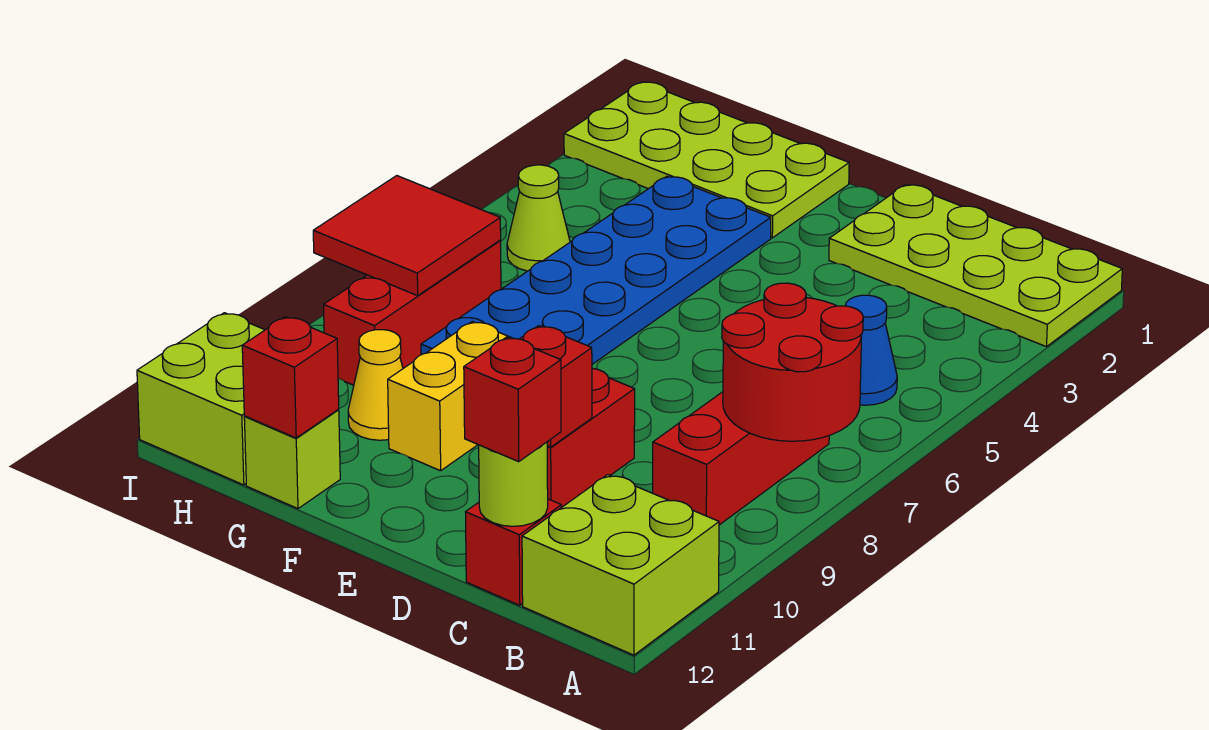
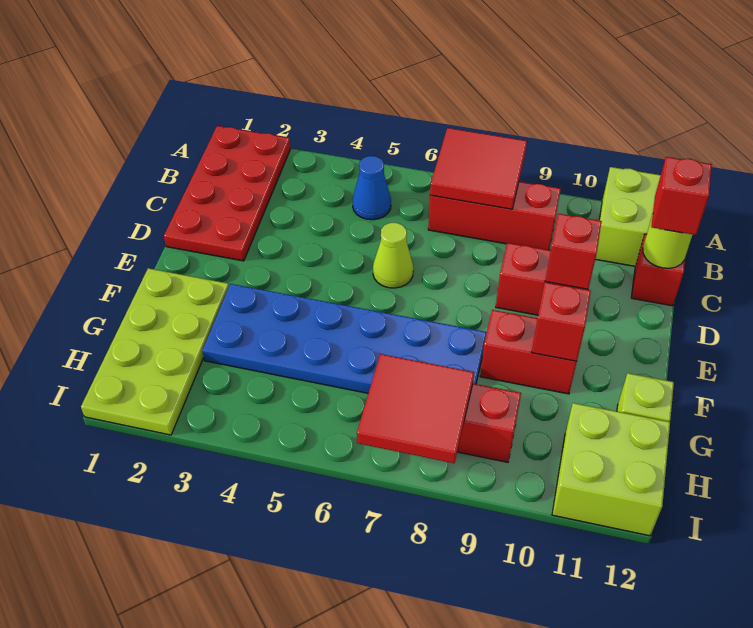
lime 2x4 plate [829,184,1122,347] -> red 2x4 plate [164,126,291,261]
red 2x2 round brick [722,283,863,441] -> red 2x2 tile [430,128,527,209]
yellow 1x2 brick [388,321,513,471] -> red 1x2 brick [480,310,577,394]
yellow 1x1 cone [348,330,403,440] -> none
red 1x1 brick [242,317,339,438] -> red 1x1 brick moved to [532,282,591,361]
lime 1x1 cone [507,165,570,271] -> lime 1x1 cone moved to [373,223,413,288]

